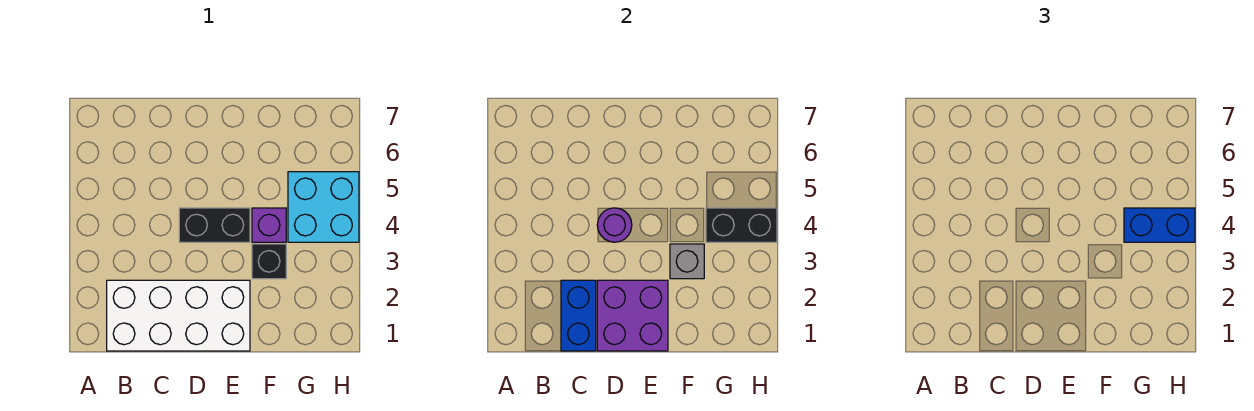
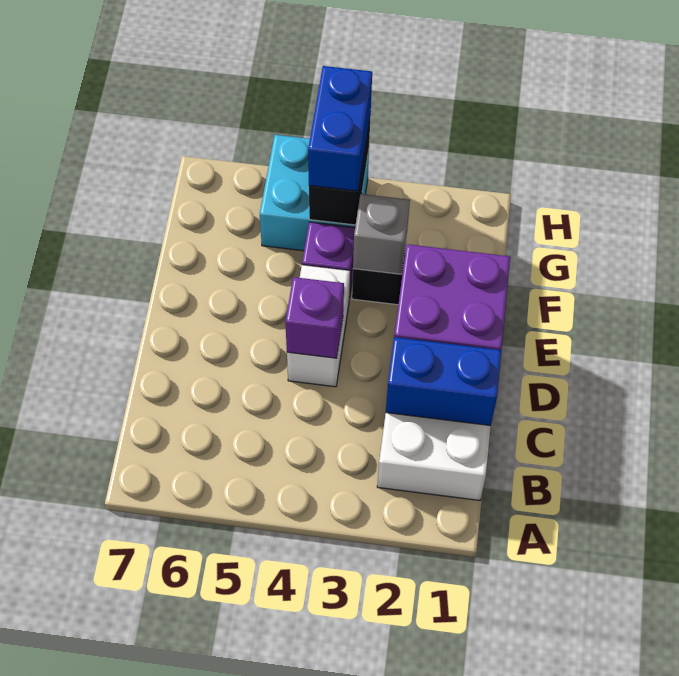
black 1x2 brick [179,208,250,242] -> white 1x2 brick [287,265,350,387]
purple 1x1 round brick [597,208,632,242] -> purple 1x1 brick [285,277,344,358]

